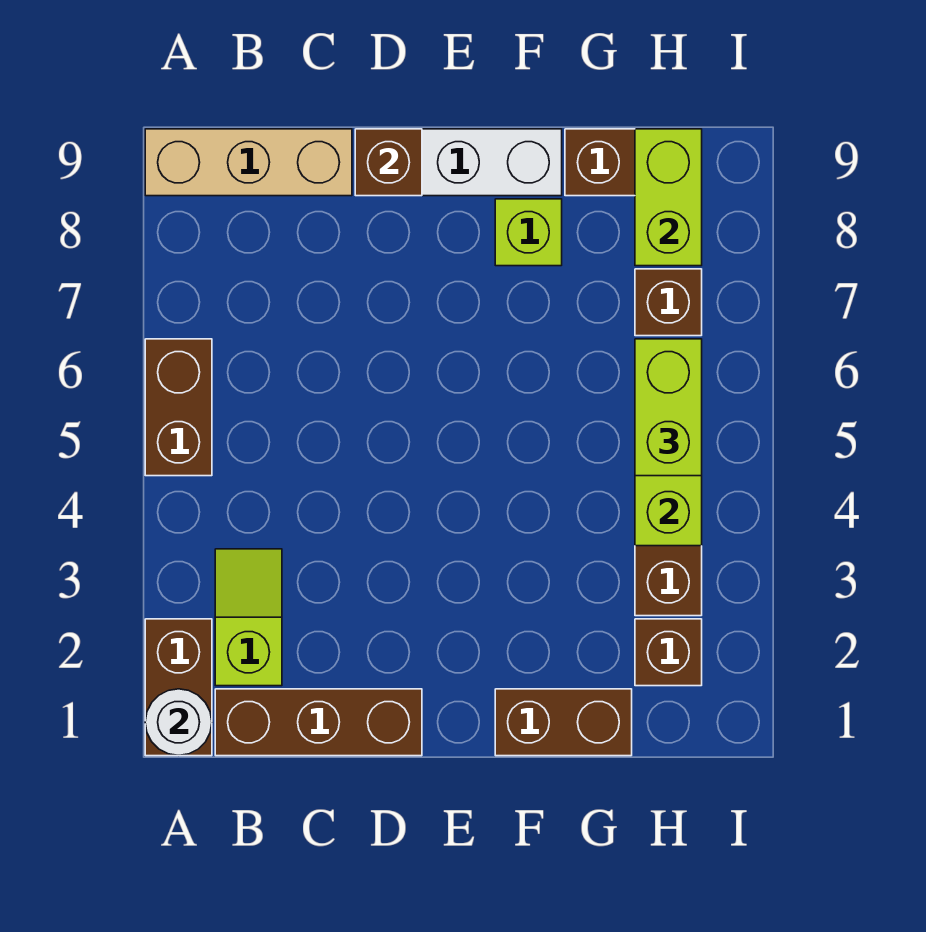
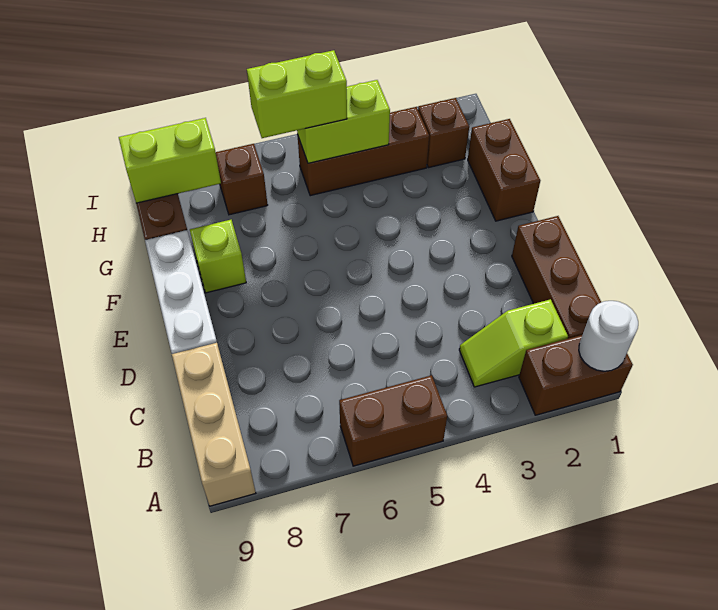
brown 1x1 brick [355,129,422,196] -> none

